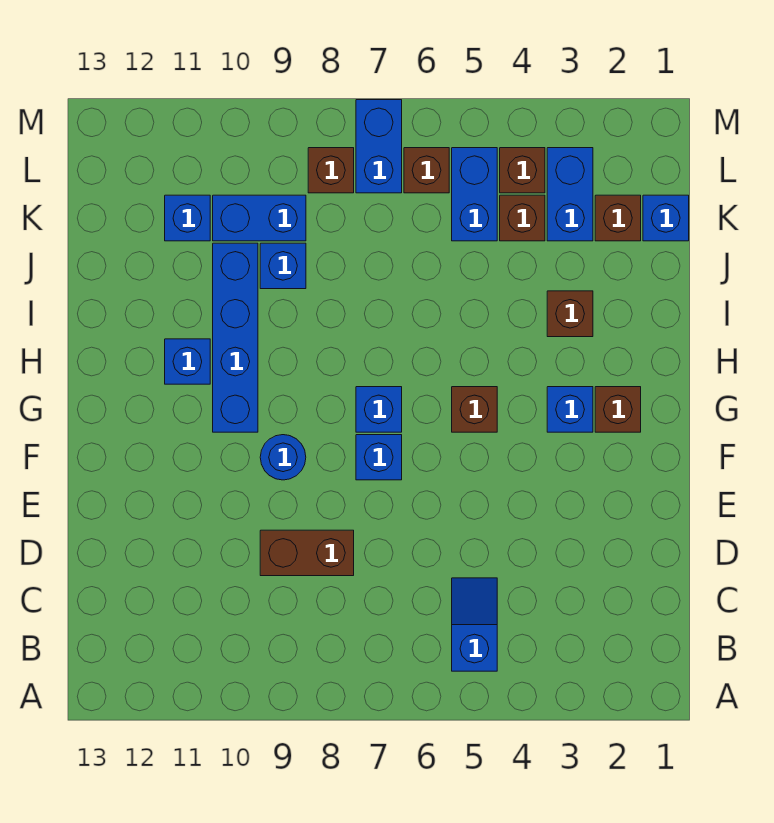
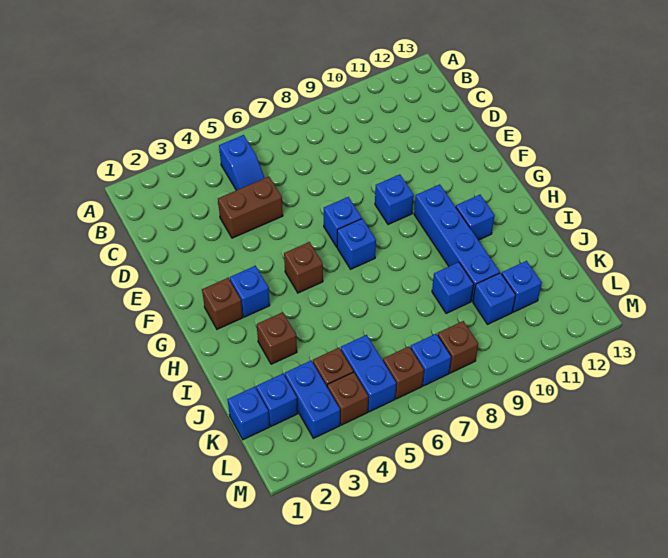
brown 1x2 brick [260,530,354,576] -> brown 1x2 brick moved to [218,177,283,238]
blue 1x1 round brick [260,435,306,480] -> blue 1x1 brick [375,174,414,225]
brown 1x1 brick [595,195,641,241] -> blue 1x1 brick [256,374,298,426]
blue 1x2 brick [213,195,306,241] -> blue 1x1 brick [473,273,516,324]
blue 1x2 brick [356,100,402,193] -> blue 1x1 brick [410,334,451,386]

